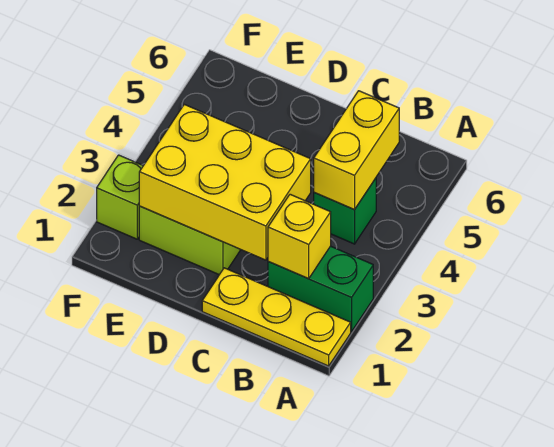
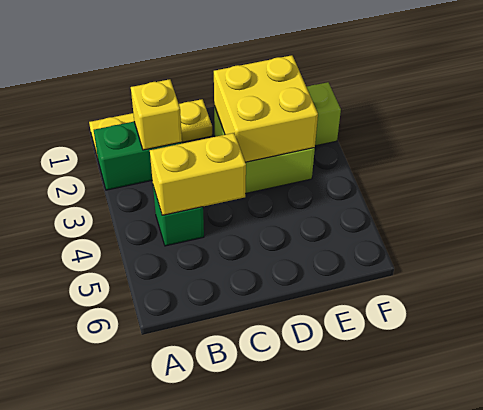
yellow 1x2 brick [314,91,399,210] -> yellow 1x2 brick turned to [150,133,246,215]
yellow 2x3 brick [139,104,311,260] -> yellow 2x2 brick [214,55,318,162]

